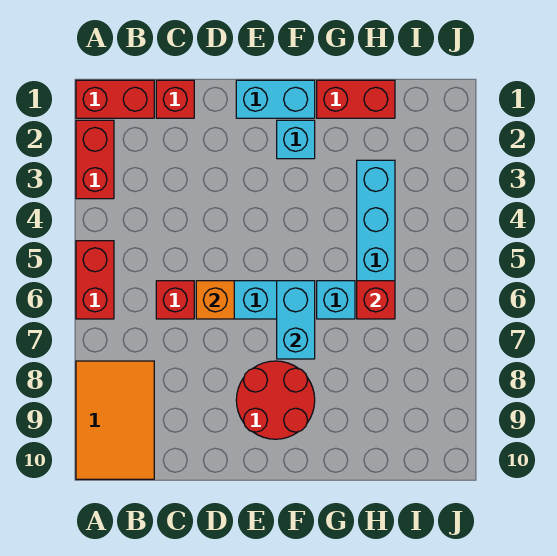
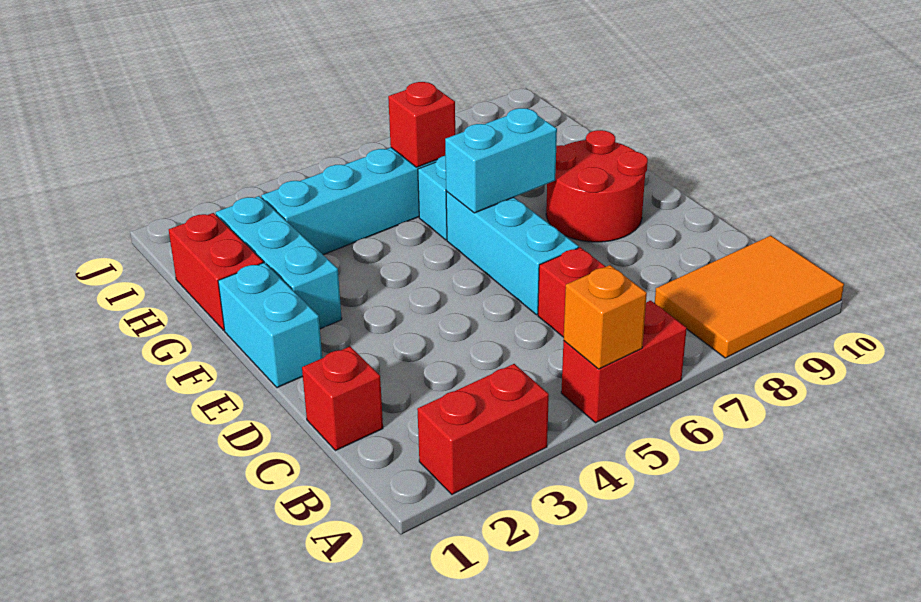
red 1x2 brick [76,80,154,118] -> none
orange 1x1 brick [196,281,234,319] -> orange 1x1 brick moved to [564,265,647,369]
cyan 1x1 brick [277,120,315,159] -> cyan 1x3 brick [216,196,342,329]

